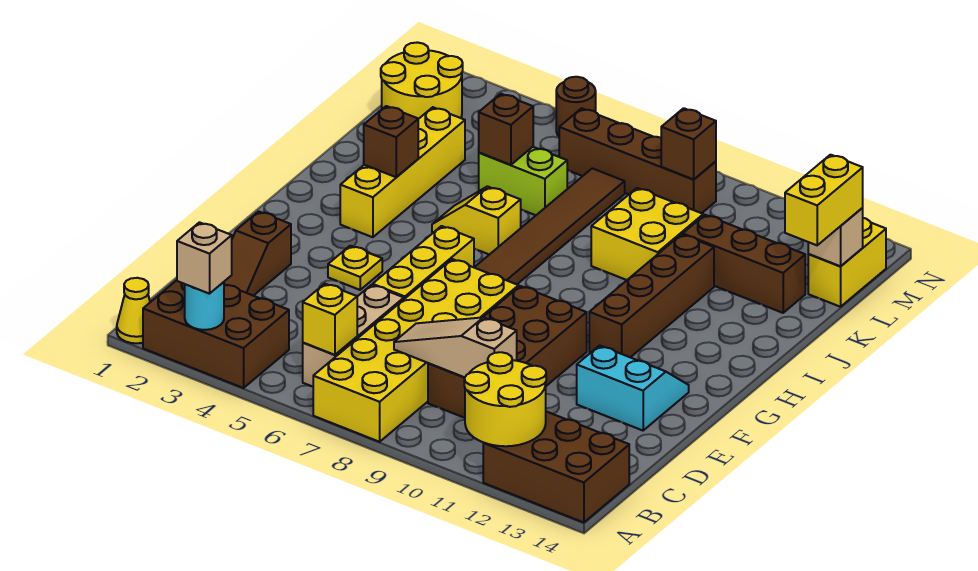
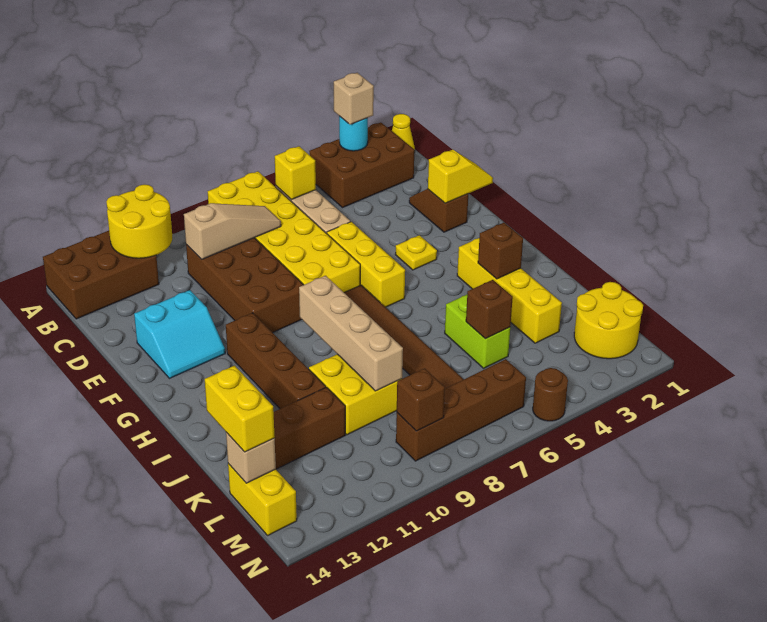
none -> tan 1x4 brick [299,276,403,391]
yellow 1x2 slope [432,186,521,255] -> yellow 1x2 slope moved to [428,150,493,203]
lime 1x2 brick [479,147,567,215] -> lime 1x2 brick turned to [445,295,510,368]

